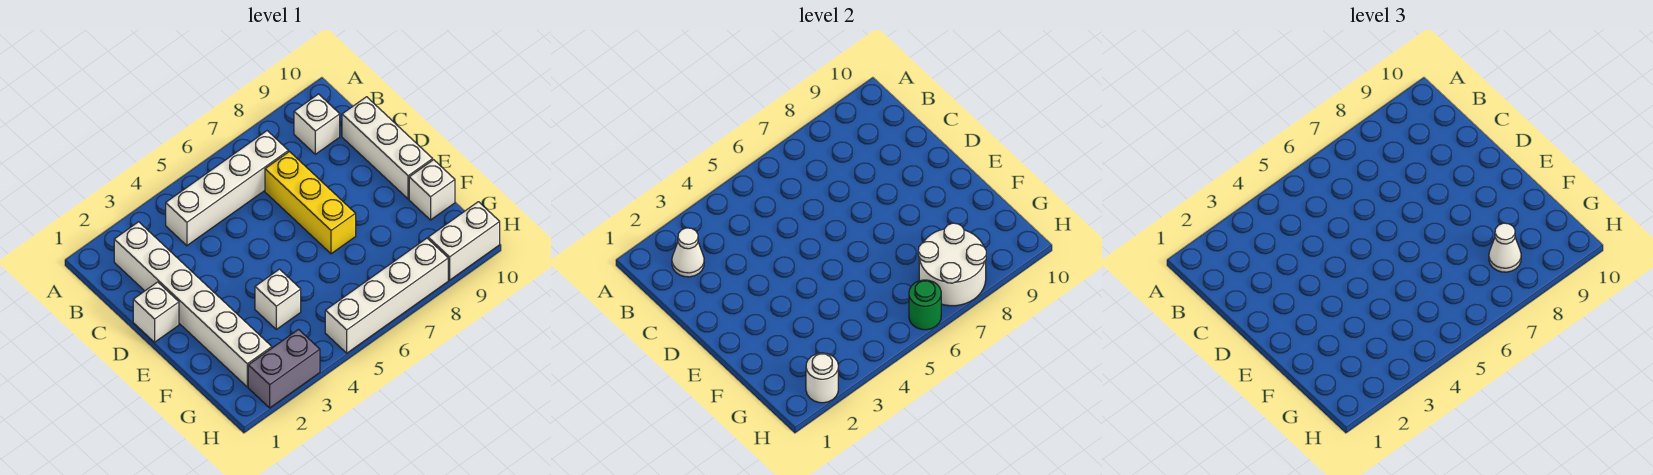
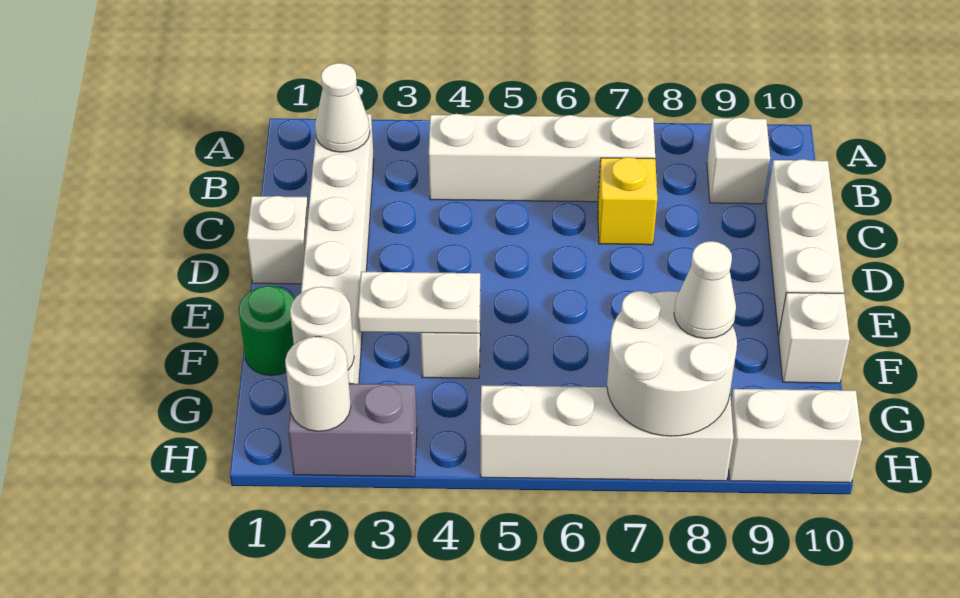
yellow 1x3 brick [265,152,356,254] -> yellow 1x1 brick [598,157,657,245]
none -> white 1x2 plate [358,272,480,333]
none -> white 1x1 round brick [290,287,354,370]
green 1x1 round brick [909,280,941,330] -> green 1x1 round brick moved to [239,286,294,376]

